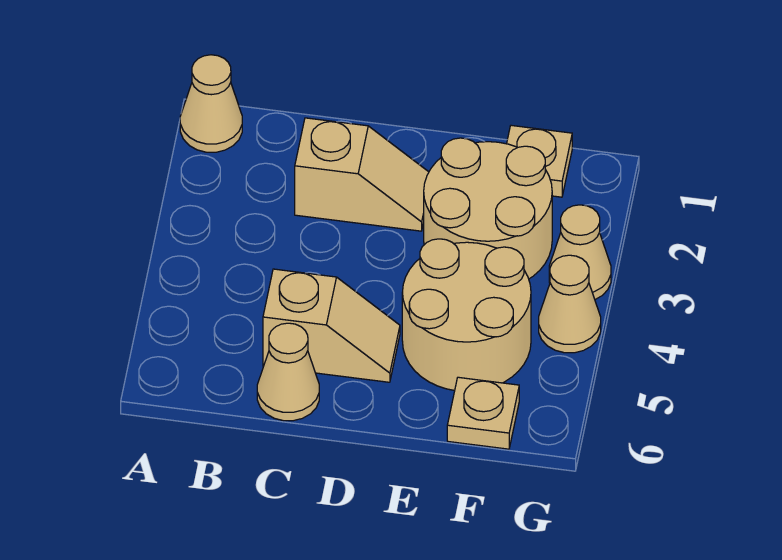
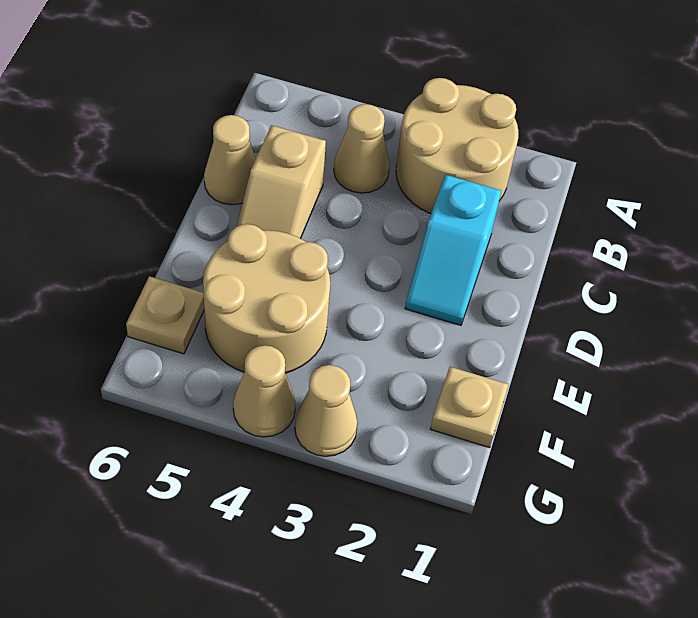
tan 1x1 cone [180,55,242,152] -> tan 1x1 cone moved to [334,104,389,193]
tan 1x2 slope [295,118,429,231] -> cyan 1x2 slope [405,175,501,325]
tan 2x2 round brick [424,138,552,279] -> tan 2x2 round brick moved to [396,78,518,214]

